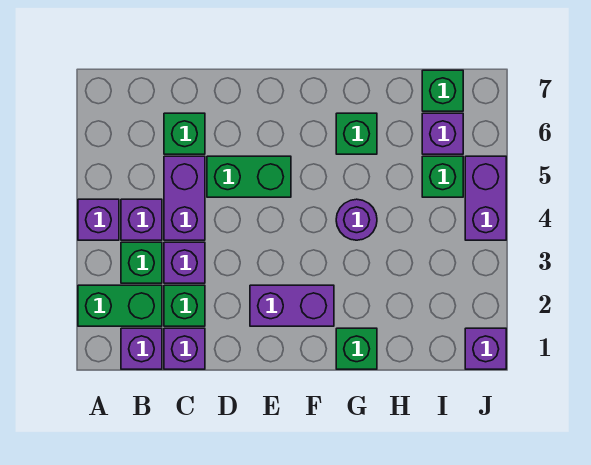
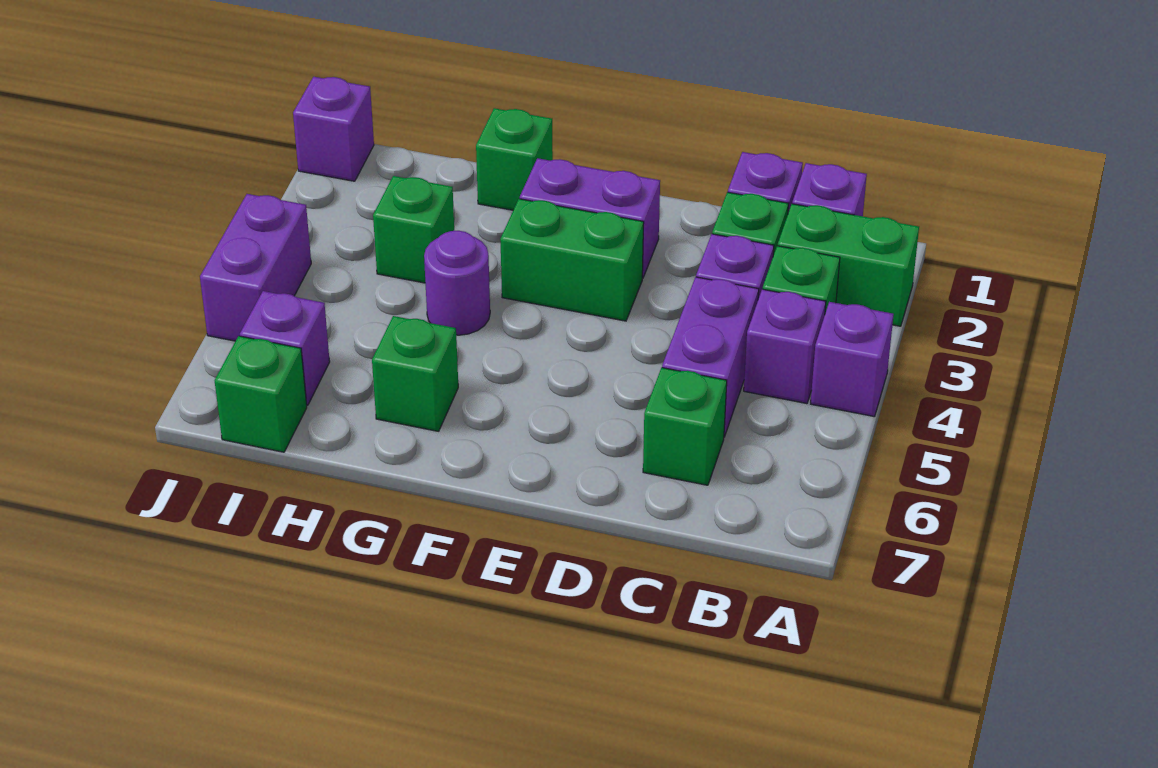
green 1x2 brick [207,156,291,197] -> green 1x2 brick moved to [500,199,644,321]
green 1x1 brick [422,156,463,197] -> green 1x1 brick moved to [373,176,454,283]

